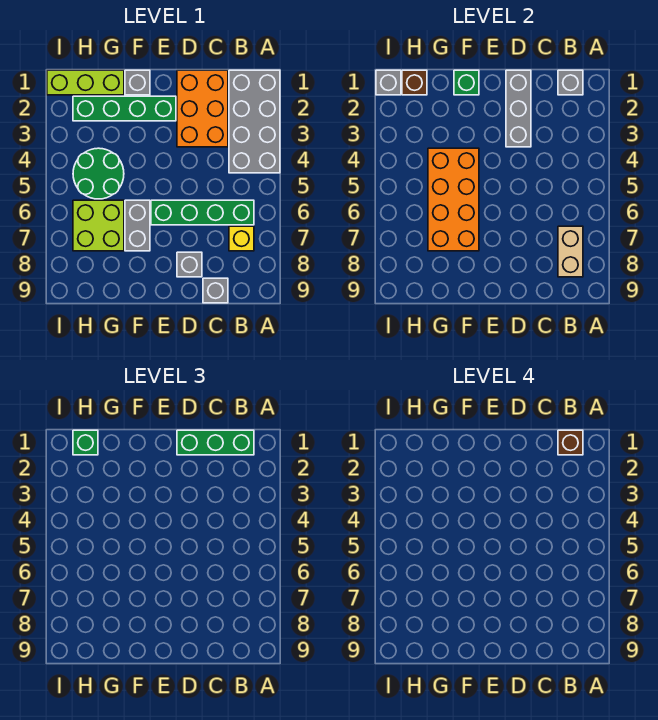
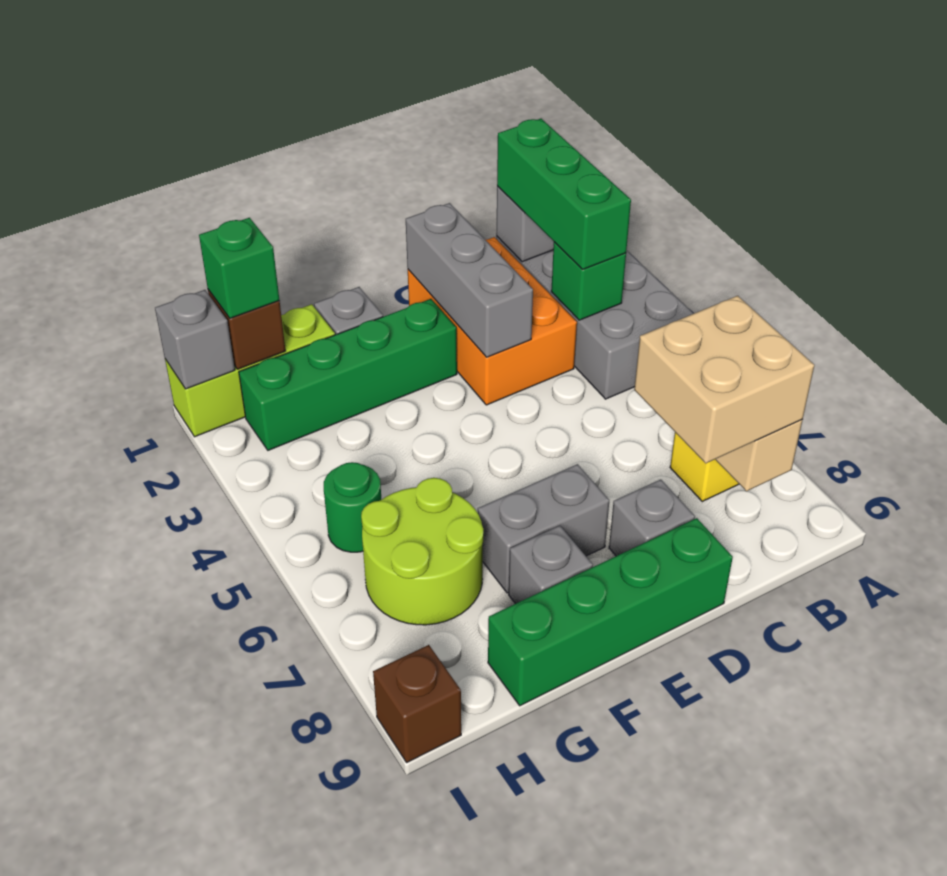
green 1x3 brick [177,430,254,455] -> green 1x3 brick turned to [497,119,631,269]
brown 1x1 brick [558,430,583,455] -> brown 1x1 brick moved to [373,645,461,762]
green 1x4 brick [151,200,254,225] -> green 1x4 brick moved to [488,518,733,706]
none -> tan 2x2 brick [634,296,814,463]
grey 1x1 brick [203,278,228,303] -> grey 1x1 brick moved to [509,526,593,604]
green 1x1 brick [454,70,479,95] -> green 1x1 brick moved to [551,242,626,320]
orange 2x4 brick [428,148,479,251] -> none
grey 1x2 brick [125,200,150,251] -> grey 1x2 brick turned to [478,464,609,593]
green 2x2 round brick [73,148,124,199] -> green 1x1 round brick [324,462,381,552]
lime 2x2 brick [73,200,124,251] -> lime 2x2 round brick [361,478,483,625]

